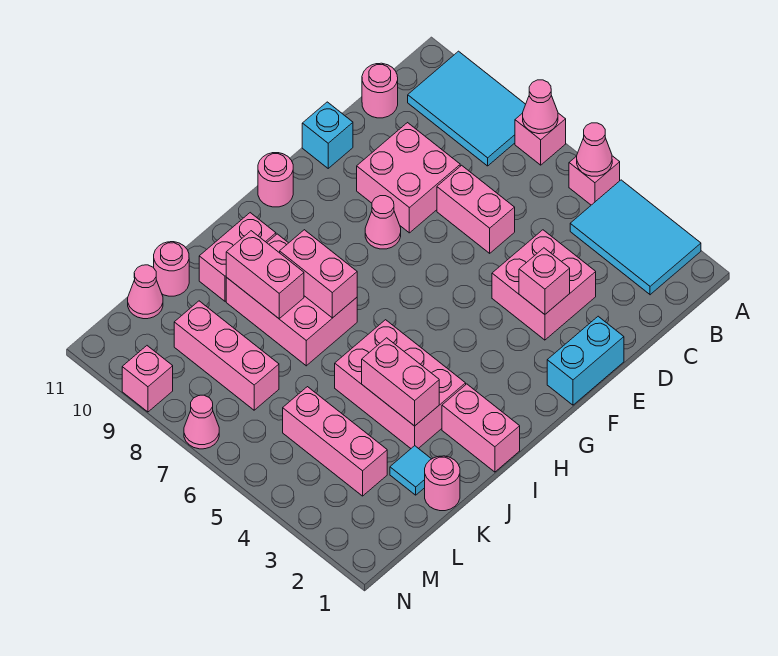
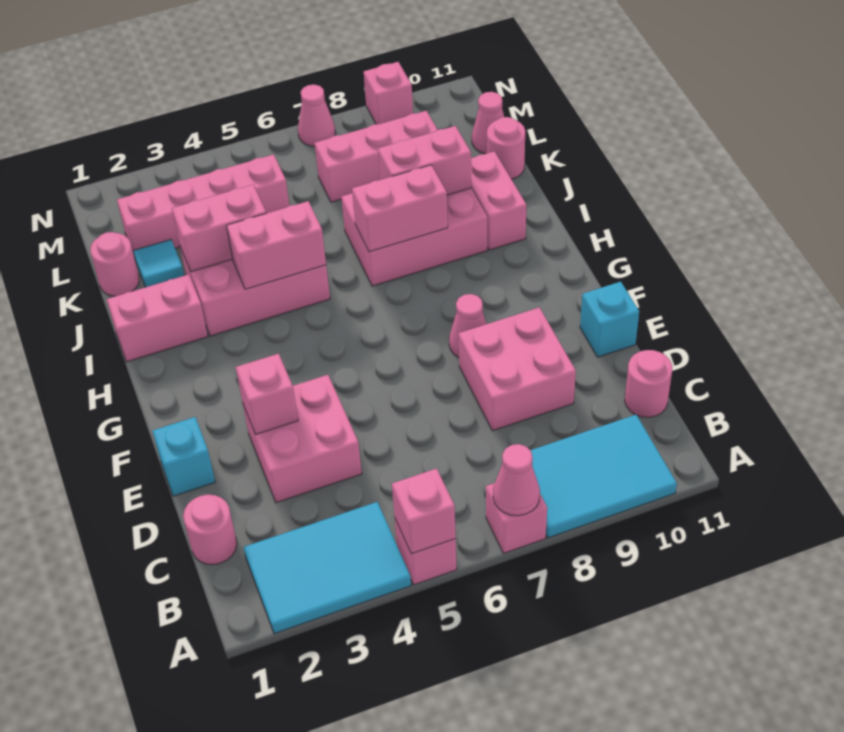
pink 1x1 cone [577,123,612,176] -> pink 1x1 brick [392,468,456,554]
pink 1x2 brick [437,165,515,253] -> pink 1x2 brick moved to [227,201,326,289]
cyan 1x2 brick [547,316,624,405] -> cyan 1x1 brick [153,417,215,496]
pink 1x1 round brick [258,153,293,207] -> pink 1x1 round brick moved to [183,495,237,565]
pink 1x3 brick [283,387,387,496] -> pink 1x4 brick [117,154,289,258]

